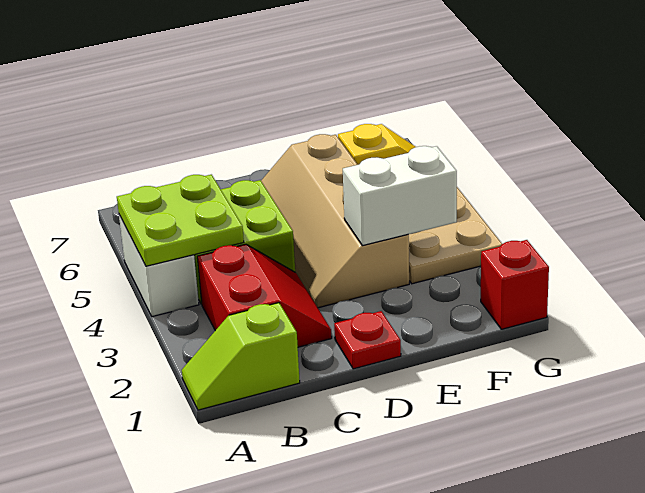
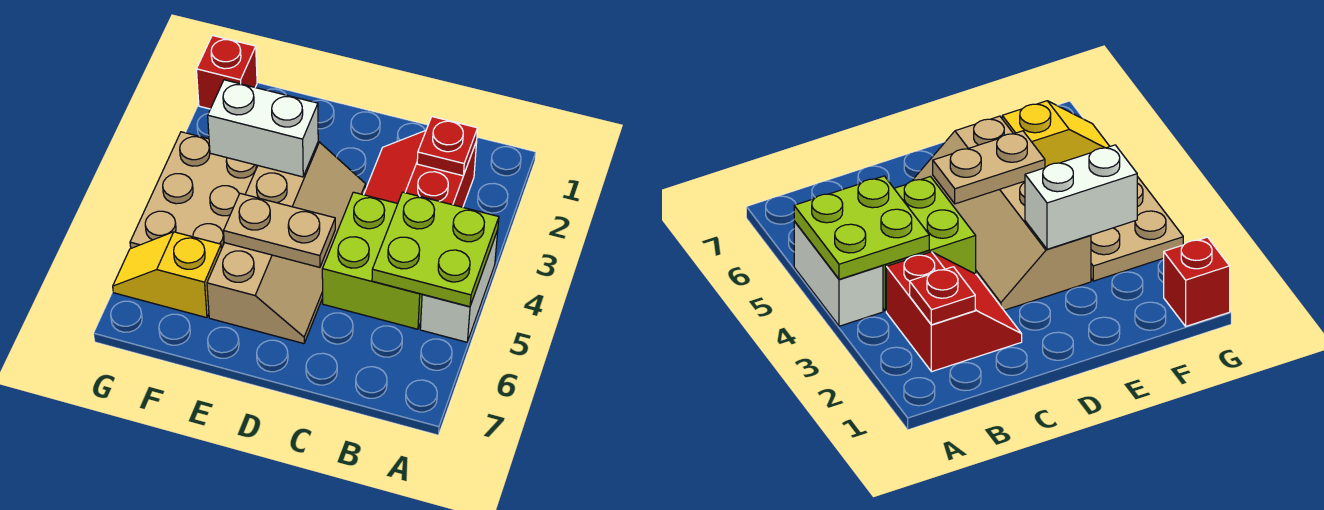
lime 1x2 slope [182,303,300,410] -> none
red 1x1 plate [334,311,401,369] -> red 1x1 plate moved to [417,117,478,176]
none -> tan 1x2 plate [224,193,335,267]

